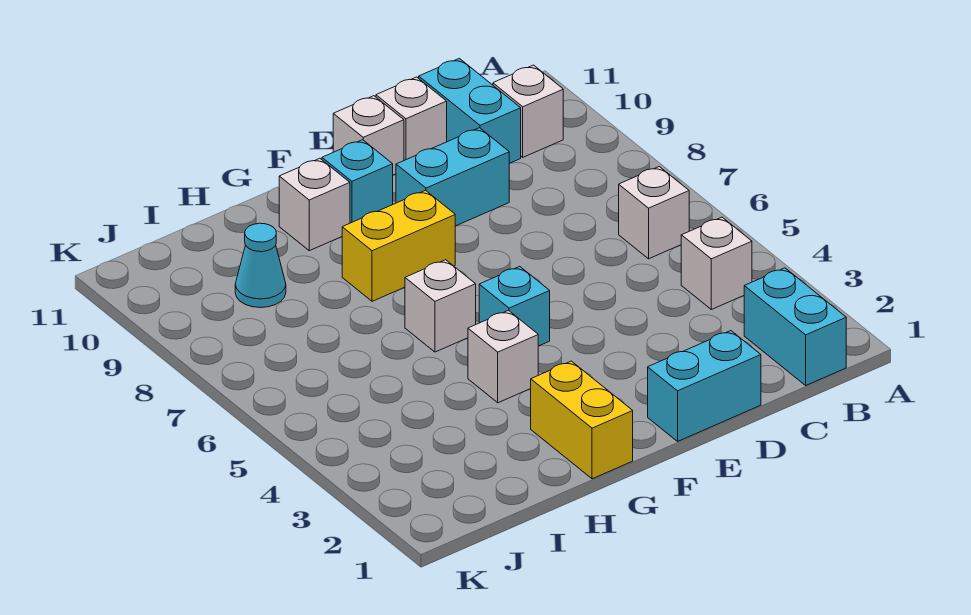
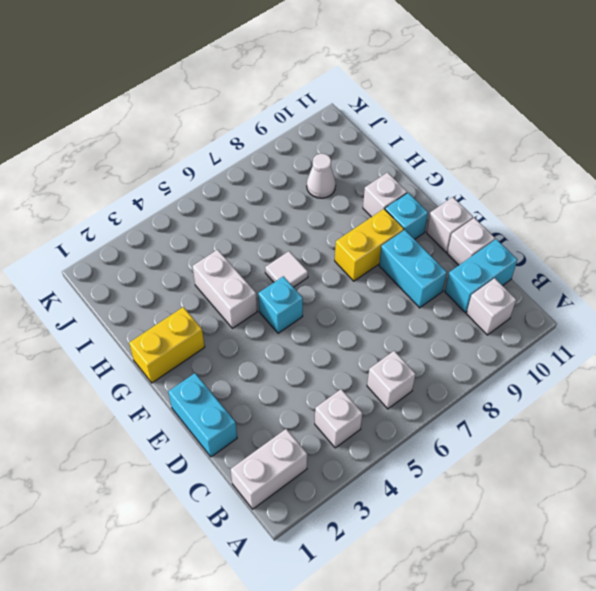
cyan 1x2 brick [744,268,846,385] -> white 1x2 brick [231,429,307,509]
yellow 1x2 brick [342,190,455,301] -> yellow 1x2 brick turned to [335,209,404,281]
white 1x1 brick [468,311,538,403] -> white 1x2 brick [193,250,257,328]
white 1x1 brick [405,260,476,352] -> white 1x1 tile [265,251,308,287]
cyan 1x1 cone [235,223,286,308] -> white 1x1 cone [307,153,336,198]

